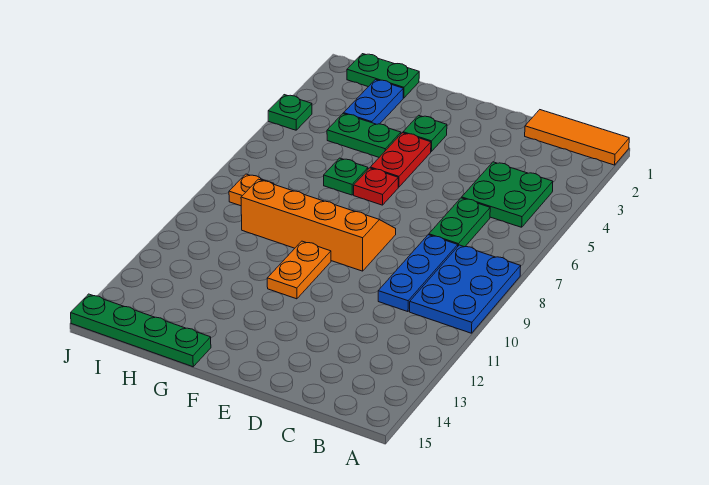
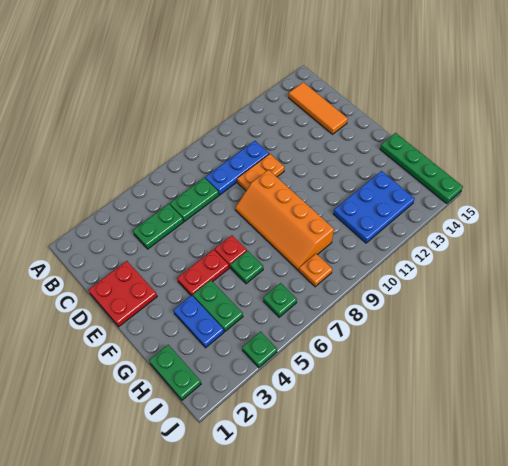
orange 1x3 tile [525,110,629,165] -> orange 1x3 tile moved to [289,82,348,134]
blue 2x3 plate [410,245,521,333] -> blue 2x3 plate moved to [333,171,415,243]
green 2x2 plate [462,162,553,227] -> green 1x2 plate [133,204,183,249]
none -> red 2x2 plate [89,261,157,327]
green 1x1 plate [403,115,447,152] -> green 1x1 plate moved to [263,283,297,317]
orange 1x2 plate [267,241,331,299] -> orange 1x2 plate moved to [237,154,284,191]
blue 1x2 plate [344,80,403,124] -> blue 1x2 plate turned to [173,295,224,348]

